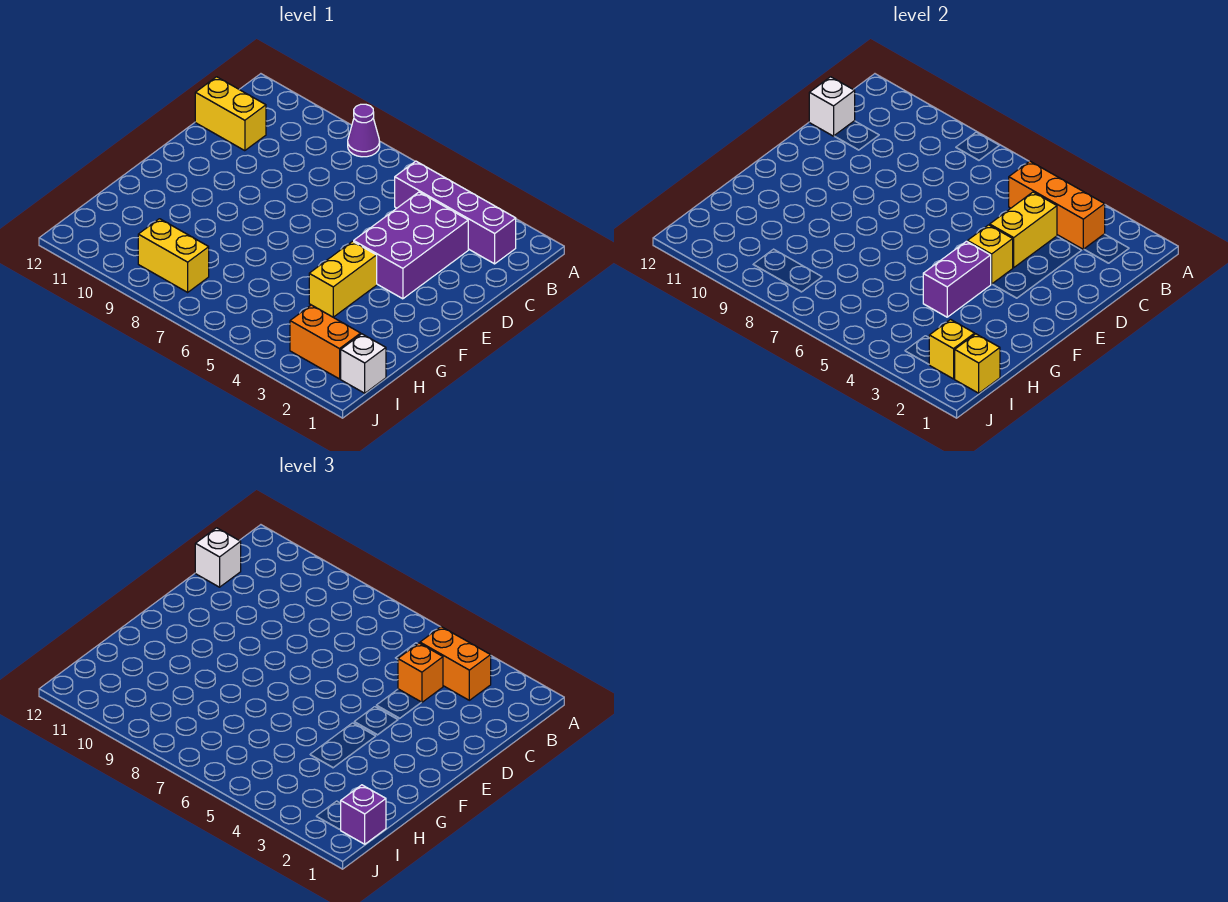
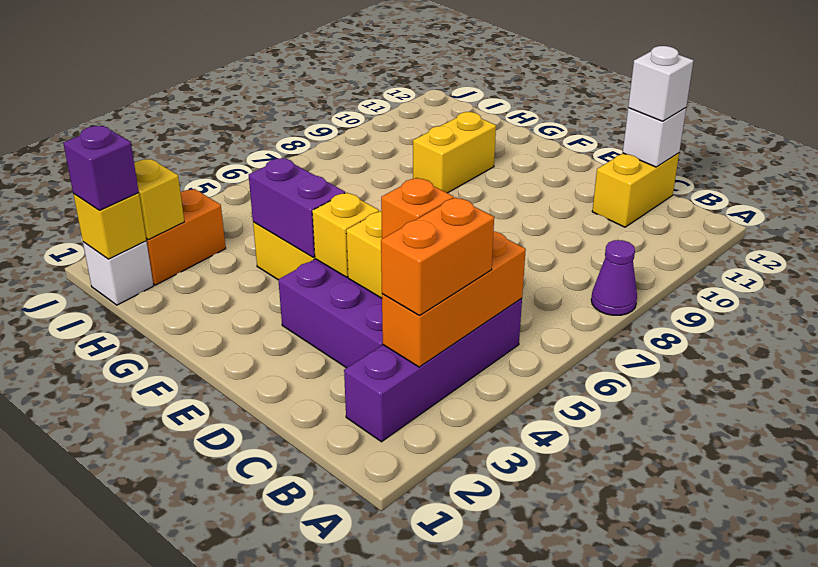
yellow 1x2 brick [138,219,209,292] -> yellow 1x2 brick moved to [413,112,496,193]

